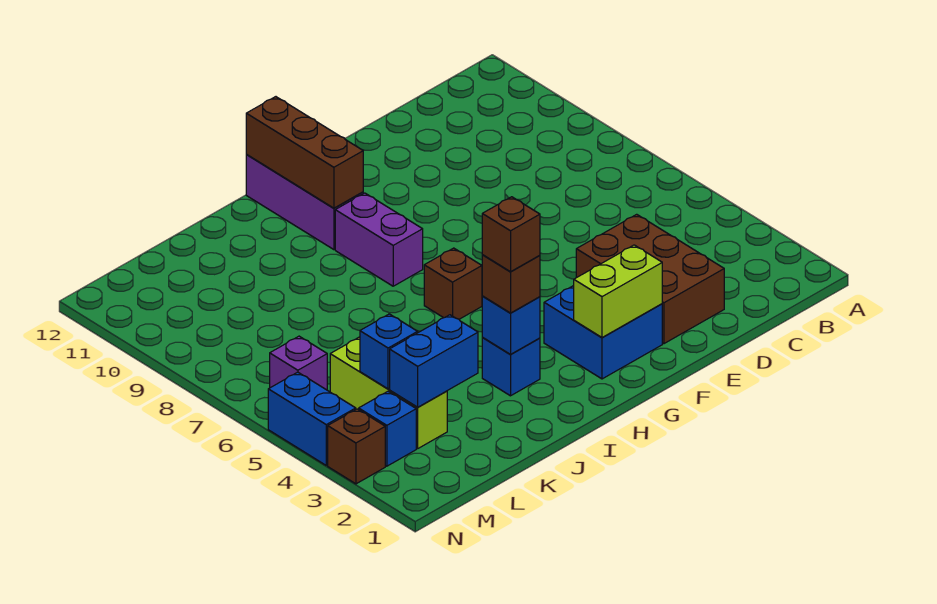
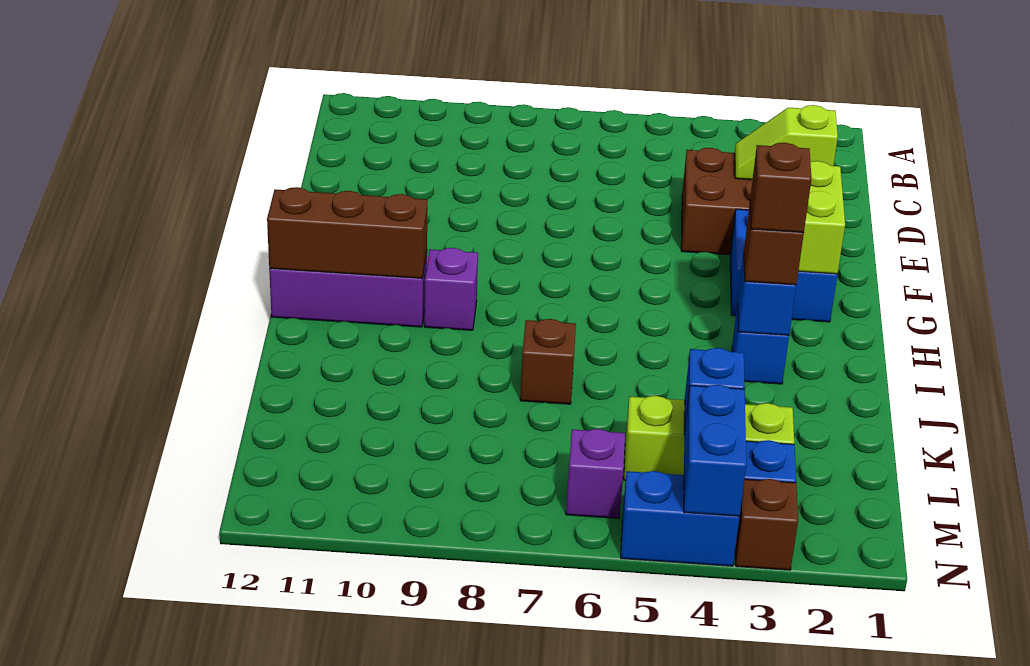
none -> lime 1x2 slope [735,105,838,180]
brown 1x1 brick [424,248,482,319] -> brown 1x1 brick moved to [520,319,576,404]
purple 1x2 brick [335,193,423,286] -> purple 1x1 brick [424,248,478,330]
blue 1x2 brick [390,315,478,407] -> blue 1x2 brick moved to [684,385,746,516]

